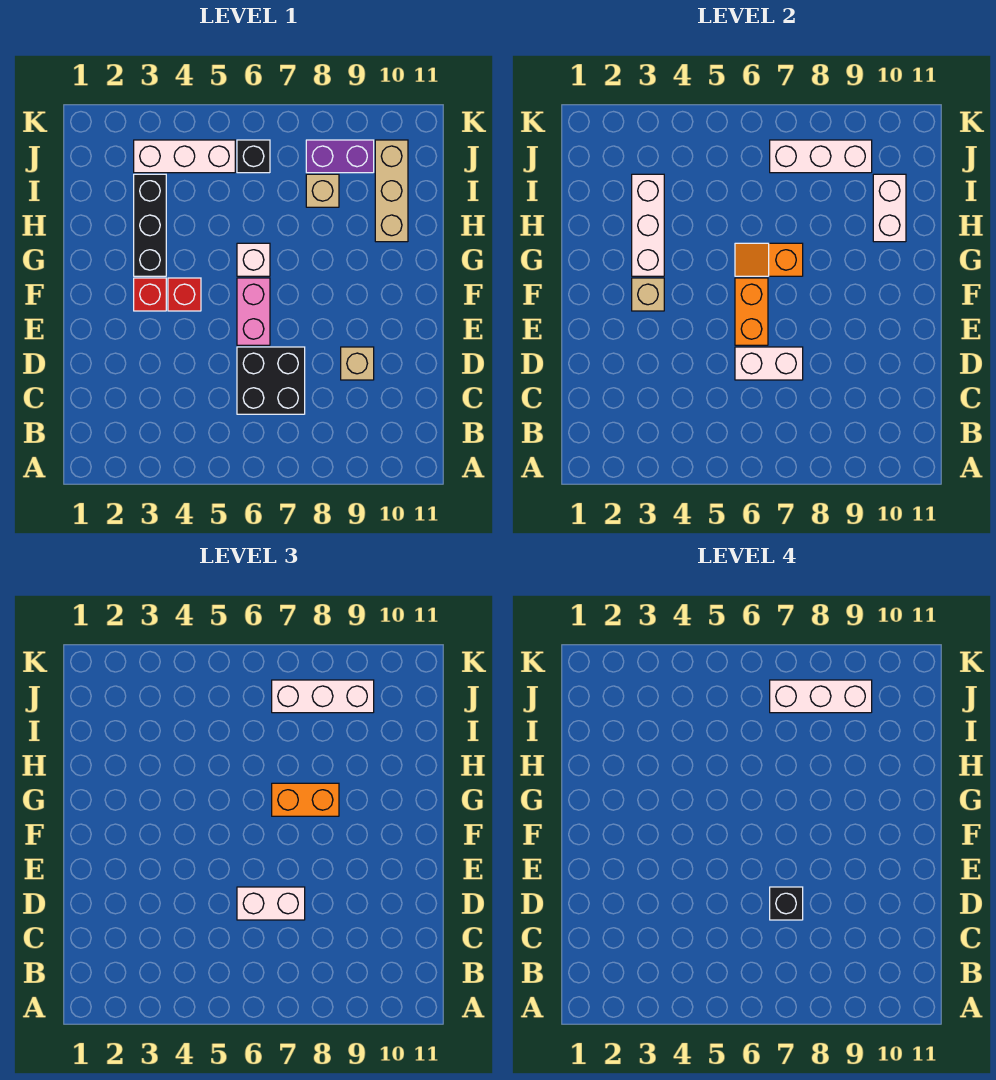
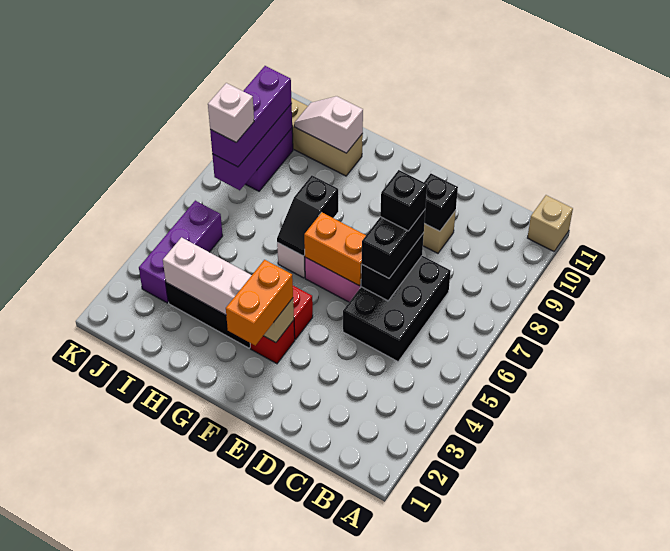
black 2x2 brick [237,347,305,414] -> black 2x3 brick [343,256,451,362]
white 1x2 brick [735,347,803,380] -> black 1x2 brick [361,233,424,301]
white 1x2 brick [237,887,305,920] -> black 1x2 brick [362,210,425,278]
orange 1x2 slope [735,243,803,276] -> black 1x2 slope [277,176,338,256]
orange 1x2 brick [272,783,339,816] -> orange 1x2 brick moved to [226,260,293,345]
white 1x2 brick [873,174,906,242] -> white 1x2 slope [294,96,363,153]
tan 1x1 brick [306,174,339,207] -> tan 1x1 brick moved to [528,195,573,251]
white 1x3 brick [134,140,235,173] -> purple 1x3 brick [139,201,223,303]
black 1x1 brick [237,140,270,173] -> black 1x1 brick moved to [424,174,458,231]
white 1x3 brick [770,140,872,173] -> purple 1x3 brick [212,104,292,190]
white 1x3 brick [272,680,374,713] -> purple 1x3 brick [210,66,292,167]
white 1x3 brick [770,680,872,713] -> white 1x1 brick [208,83,254,142]

